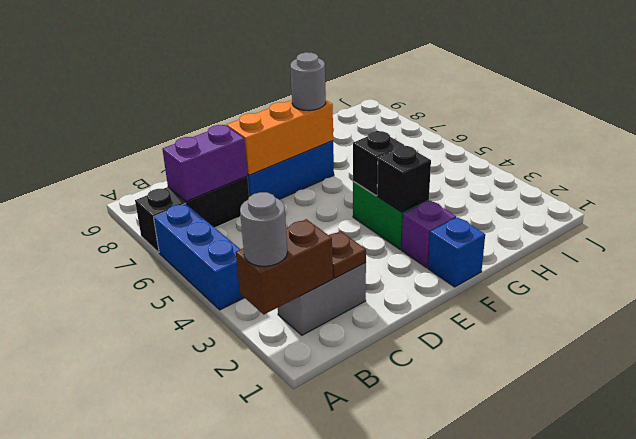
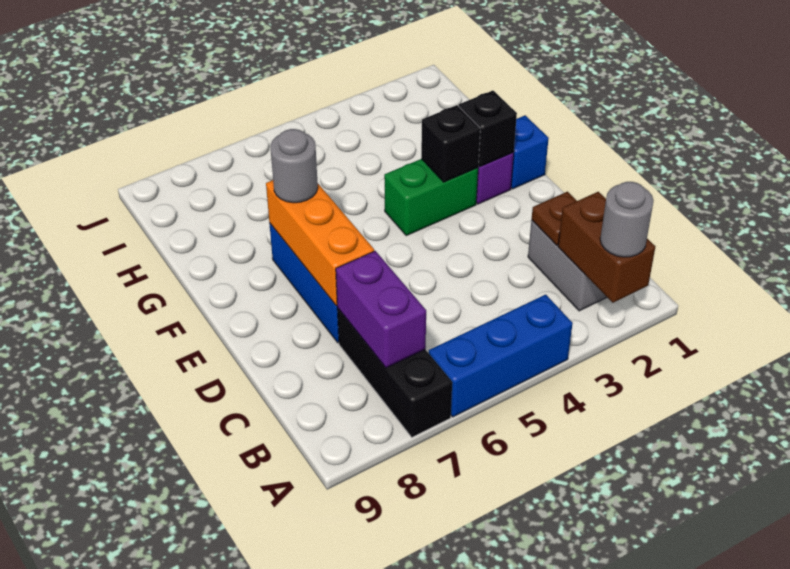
black 1x1 brick [353,131,404,196] -> black 1x1 brick moved to [459,91,517,167]

